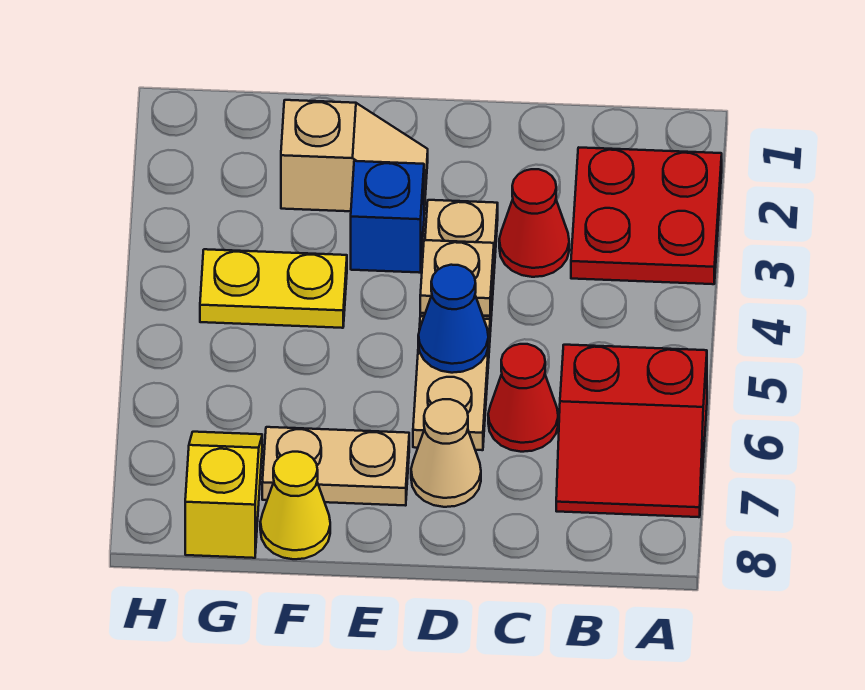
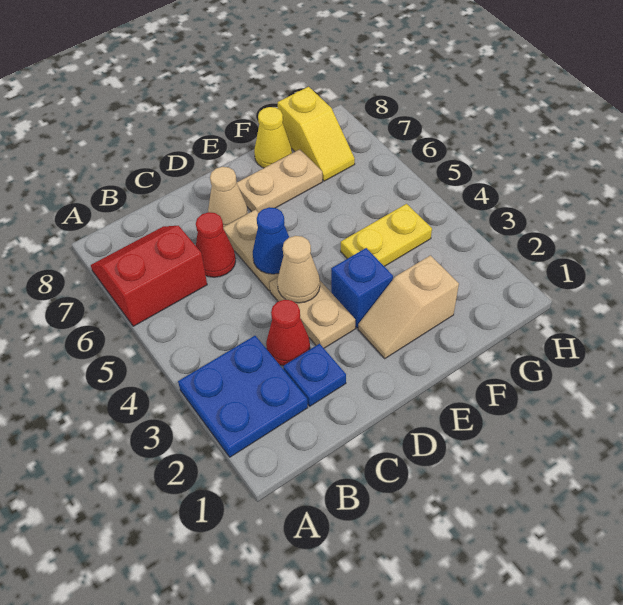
red 2x2 plate [571,148,722,284] -> blue 2x2 plate [178,336,308,457]
none -> blue 1x1 plate [283,344,346,406]
tan 1x1 plate [420,240,494,316] -> tan 1x1 cone [277,236,320,303]

